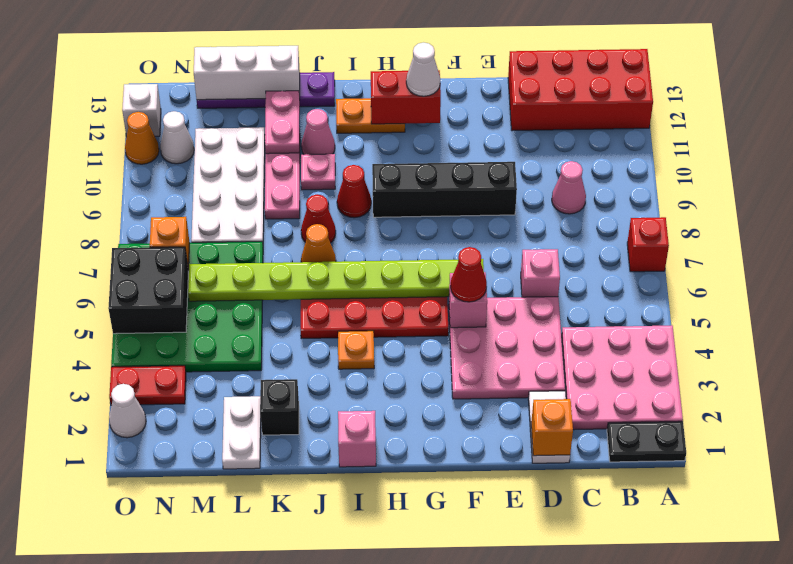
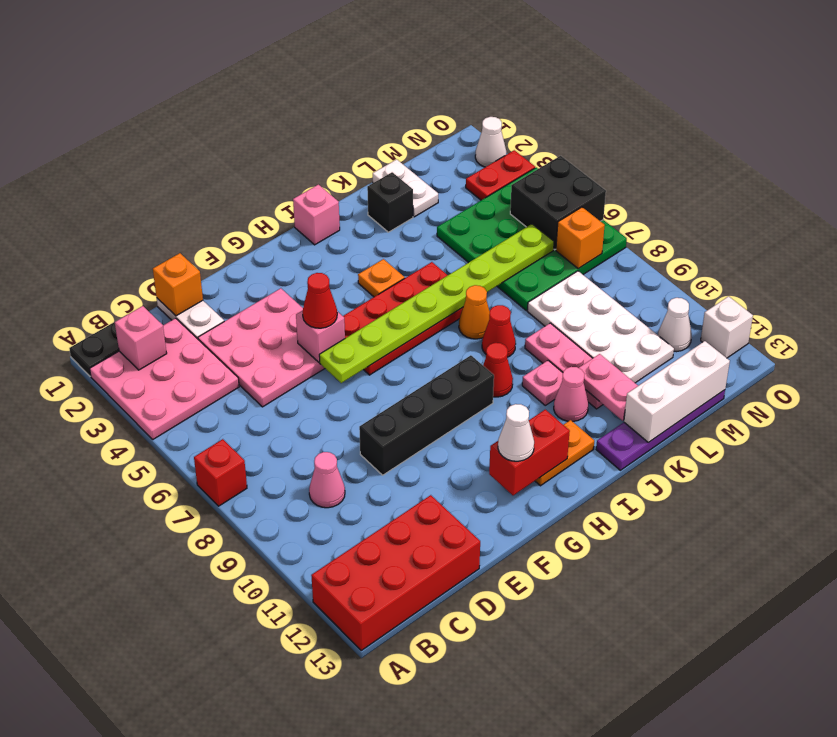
pink 1x1 brick [521,249,560,297] -> pink 1x1 brick moved to [115,306,167,370]
orange 1x1 cone [125,112,159,164] -> none

